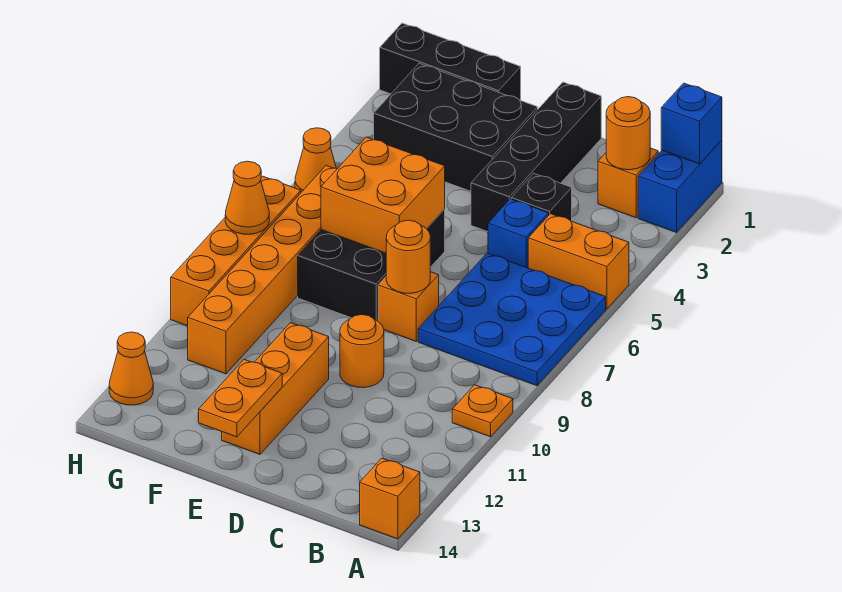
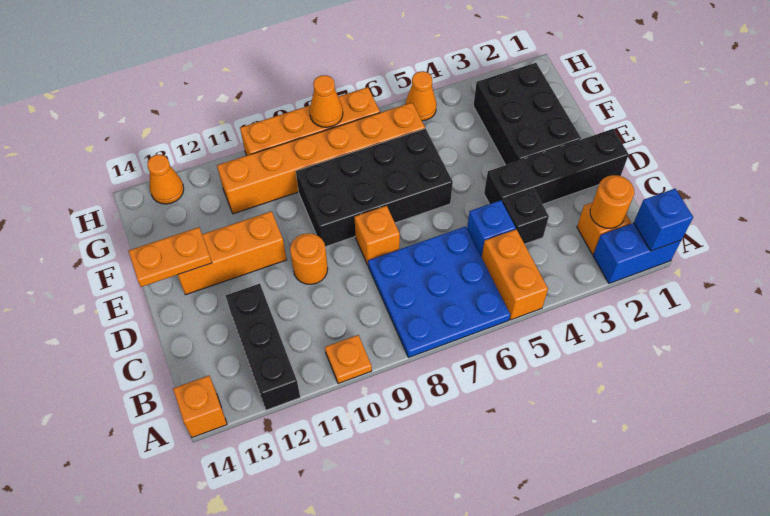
orange 1x1 round brick [386,220,430,293] -> none
black 2x3 brick [298,209,445,321] -> black 2x4 brick [296,129,453,247]
orange 2x2 brick [321,137,445,253] -> none
black 1x3 brick [380,23,521,100] -> black 1x3 brick moved to [226,284,300,410]

